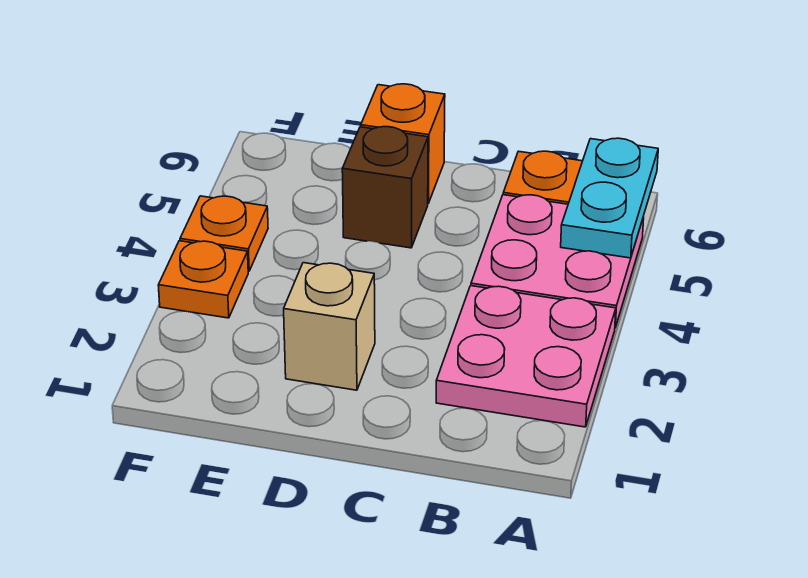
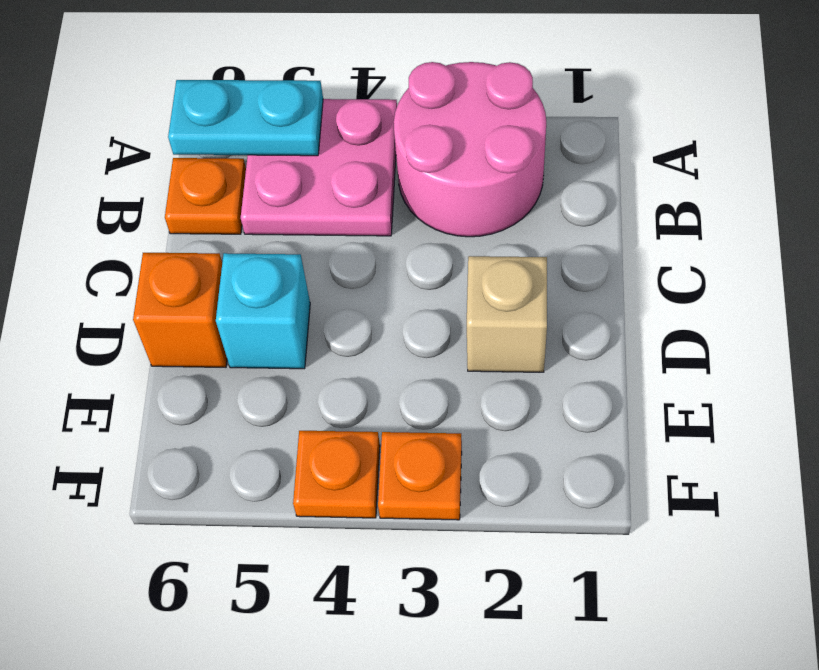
pink 2x2 plate [436,286,616,427] -> pink 2x2 round brick [394,62,546,237]
brown 1x1 brick [342,127,428,248] -> cyan 1x1 brick [216,253,310,369]

